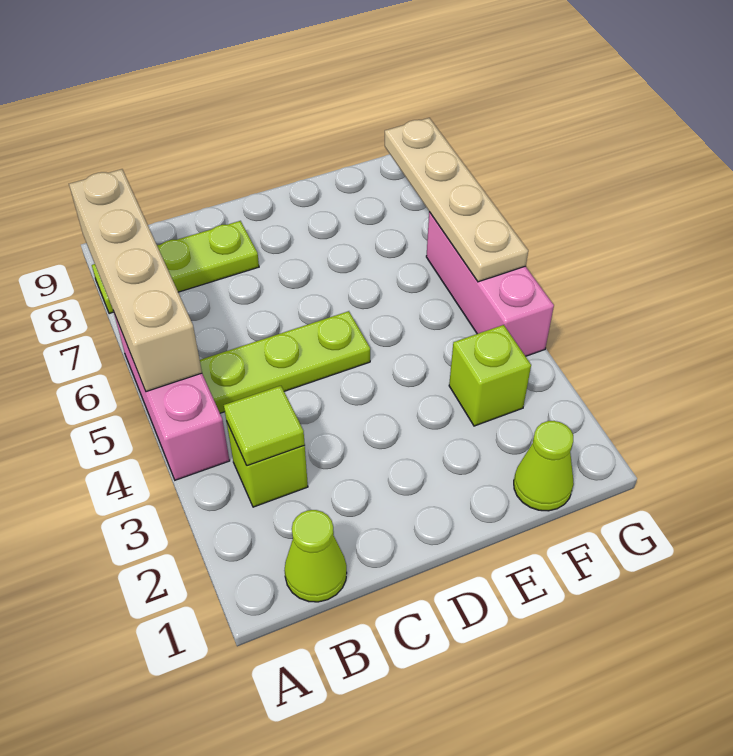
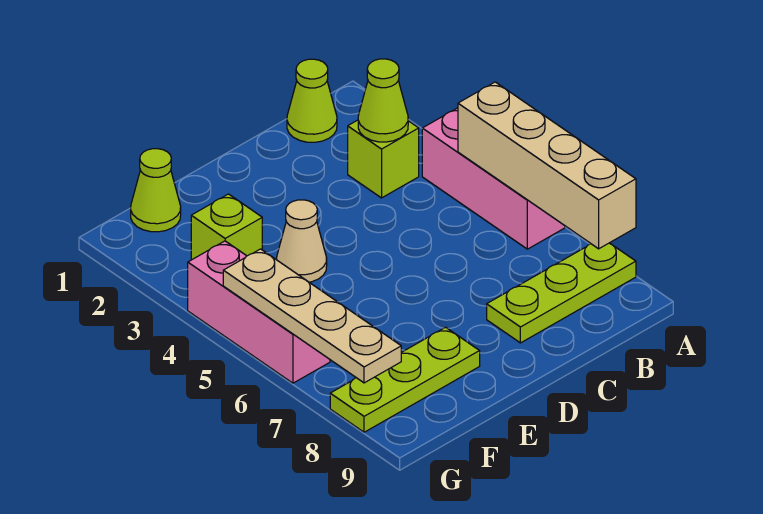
lime 1x1 tile [224,386,305,466] -> lime 1x1 cone [358,59,408,142]
lime 1x3 plate [200,311,370,413] -> lime 1x3 plate moved to [330,327,480,432]
none -> tan 1x1 cone [277,200,327,282]

